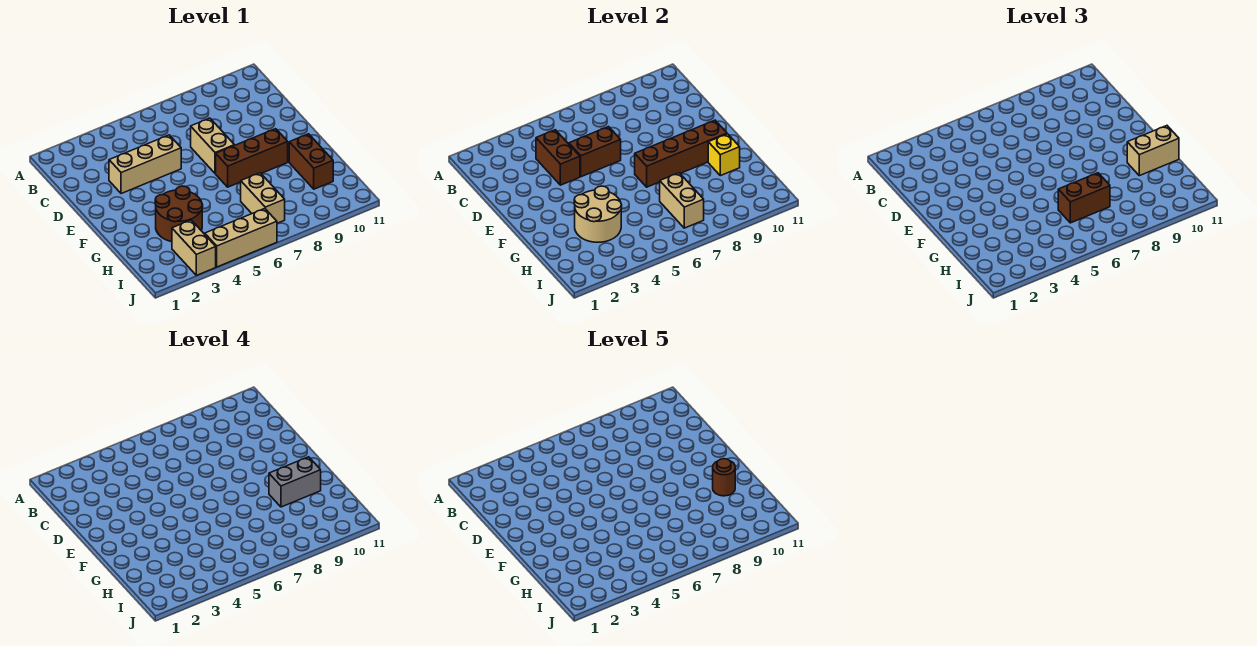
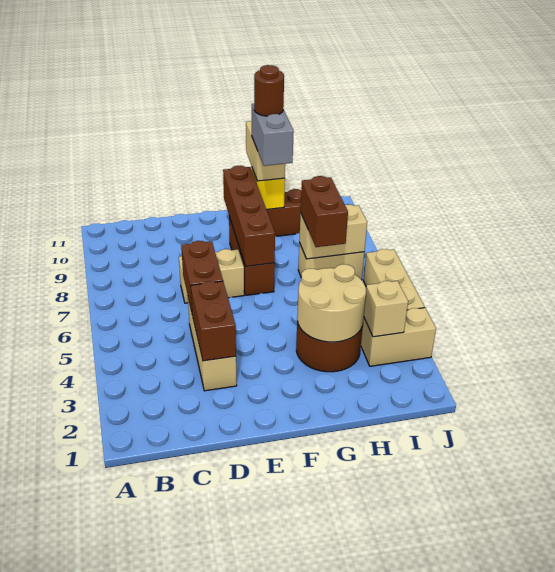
brown 1x2 brick [536,130,580,185] -> brown 1x2 brick turned to [191,281,236,361]
none -> tan 1x1 brick [364,281,408,337]

